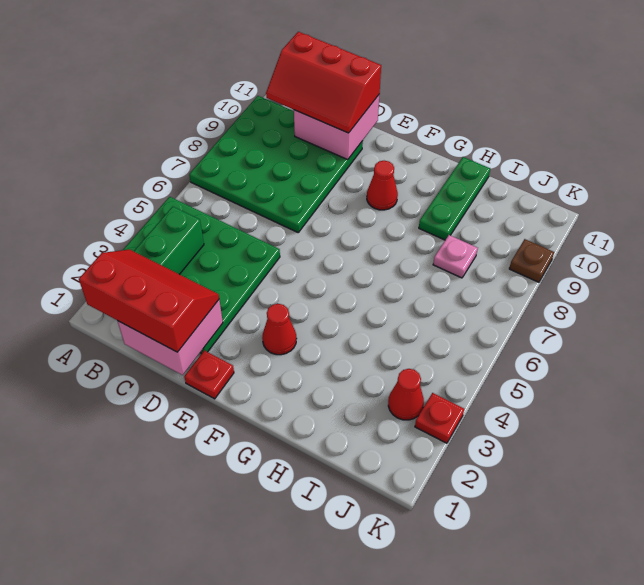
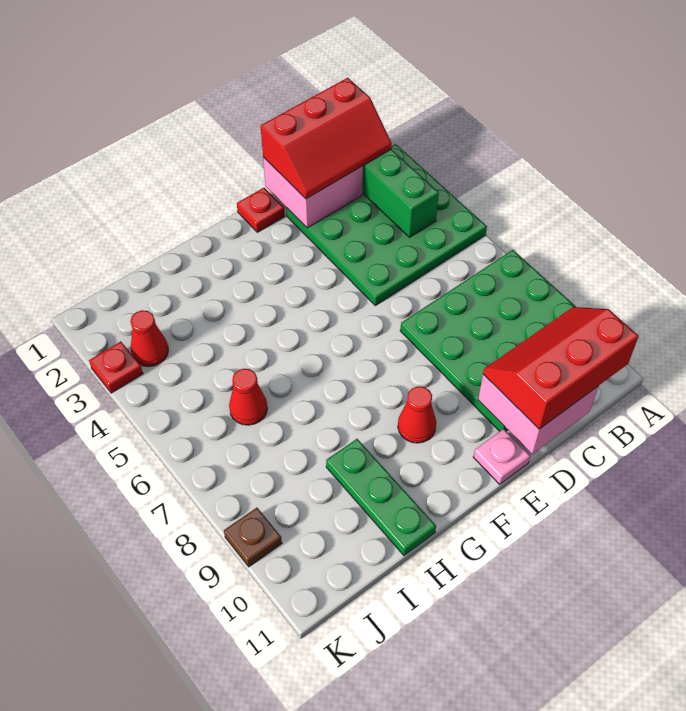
red 1x1 cone [262,304,297,355] -> red 1x1 cone moved to [229,369,268,425]
pink 1x1 plate [433,235,478,278] -> pink 1x1 plate moved to [473,429,531,484]

